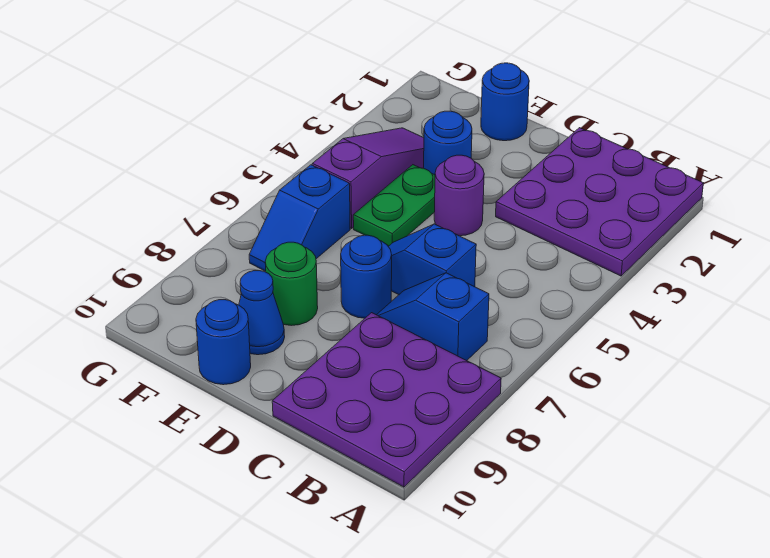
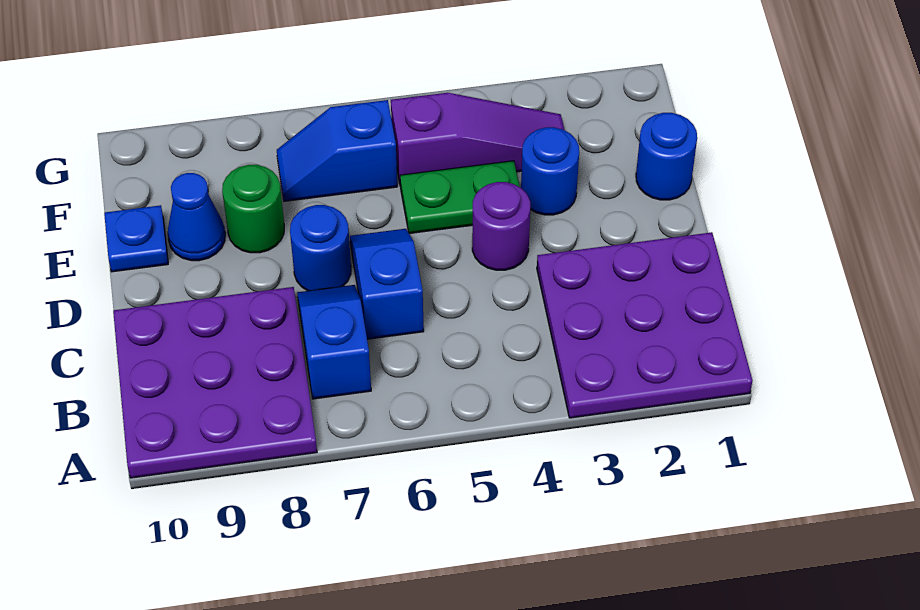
blue 1x1 round brick [196,300,251,385] -> blue 1x1 plate [104,205,168,272]

